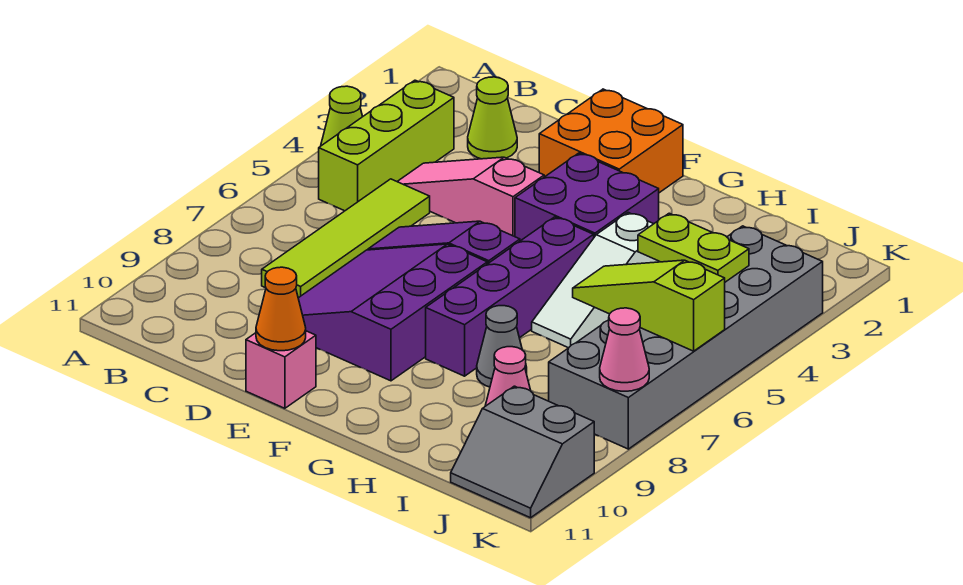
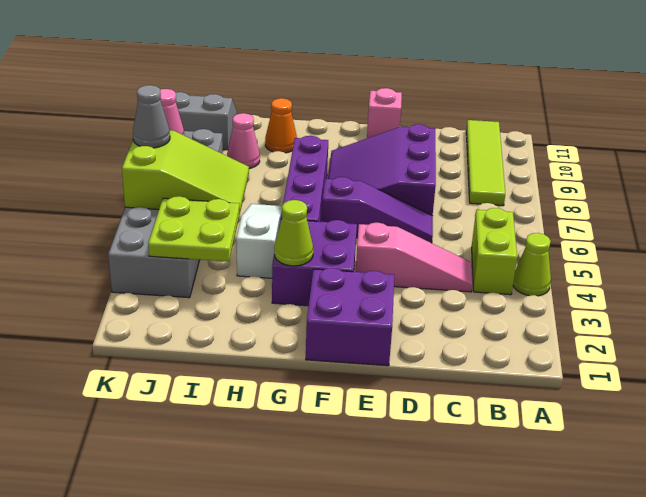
lime 1x3 brick [319,80,454,211] -> lime 1x2 brick [472,208,517,295]
lime 1x1 cone [468,77,517,159] -> lime 1x1 cone moved to [274,200,313,266]
lime 1x4 tile [262,179,430,298] -> lime 1x4 tile moved to [466,120,505,206]
purple 3x3 slope [298,244,487,381] -> purple 3x3 slope turned to [328,124,436,216]
orange 2x2 brick [539,89,683,193] -> purple 2x2 brick [306,268,394,366]
orange 1x1 cone [256,267,306,351] -> orange 1x1 cone moved to [265,98,297,153]
grey 1x1 cone [477,306,527,387] -> grey 1x1 cone moved to [133,85,170,148]
lime 1x2 plate [638,213,749,282] -> lime 2x2 plate [148,196,239,262]
lime 1x3 slope [573,260,725,351] -> lime 2x3 slope [122,130,249,214]

